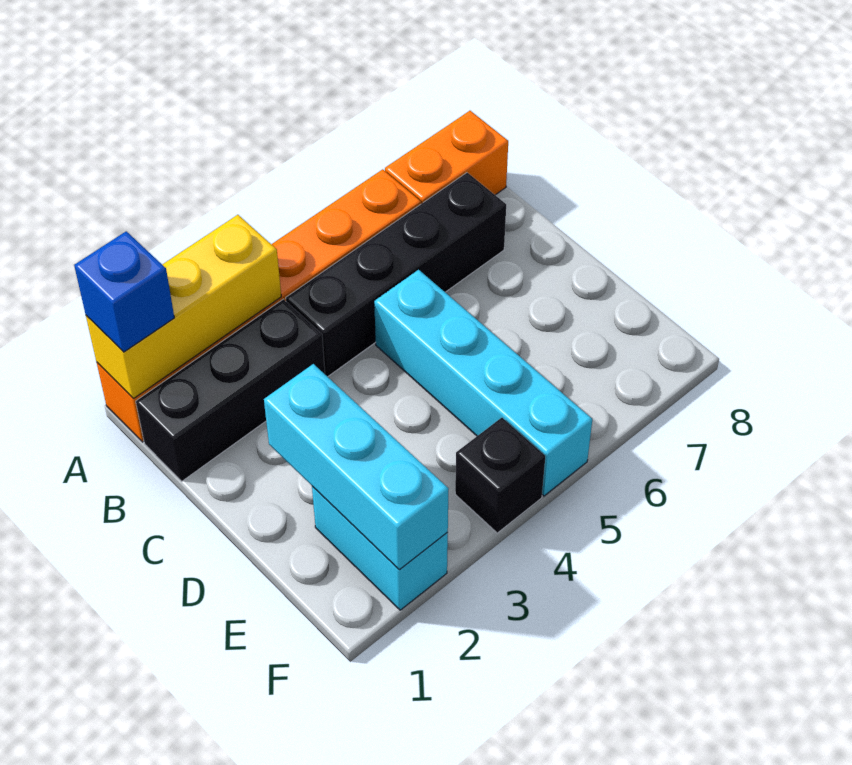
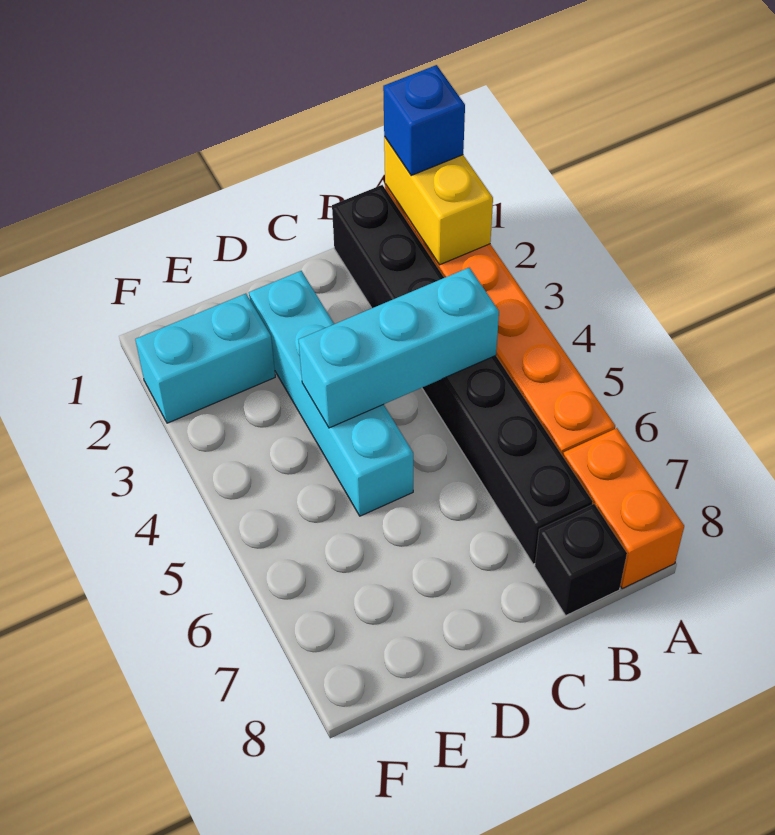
yellow 1x3 brick [86,215,281,399] -> yellow 1x2 brick [384,137,493,265]
cyan 1x4 brick [374,270,592,496] -> cyan 1x4 brick turned to [249,271,413,516]
cyan 1x3 brick [264,364,448,570] -> cyan 1x3 brick moved to [299,268,499,428]
black 1x1 brick [455,418,545,533] -> black 1x1 brick moved to [535,504,627,615]

